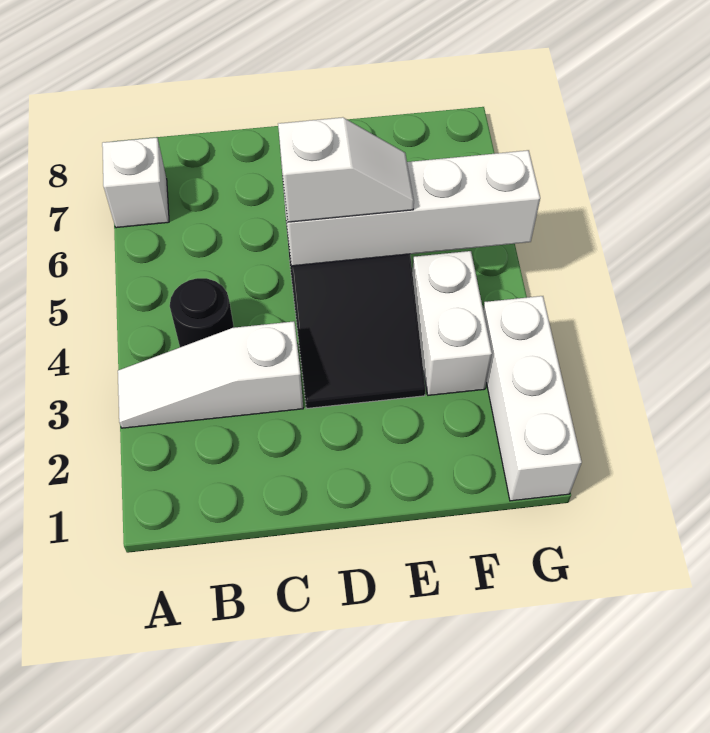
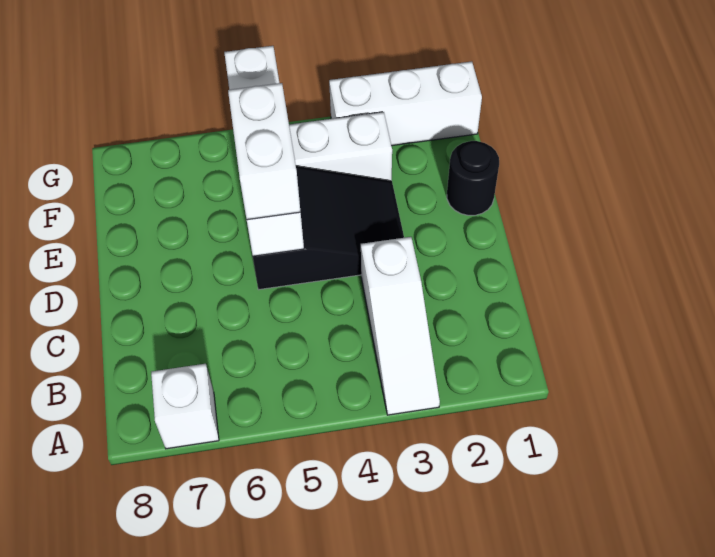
black 1x1 round brick [170,278,234,347] -> black 1x1 round brick moved to [447,141,499,215]
white 1x2 slope [278,117,414,222] -> white 1x2 brick [228,83,301,220]

